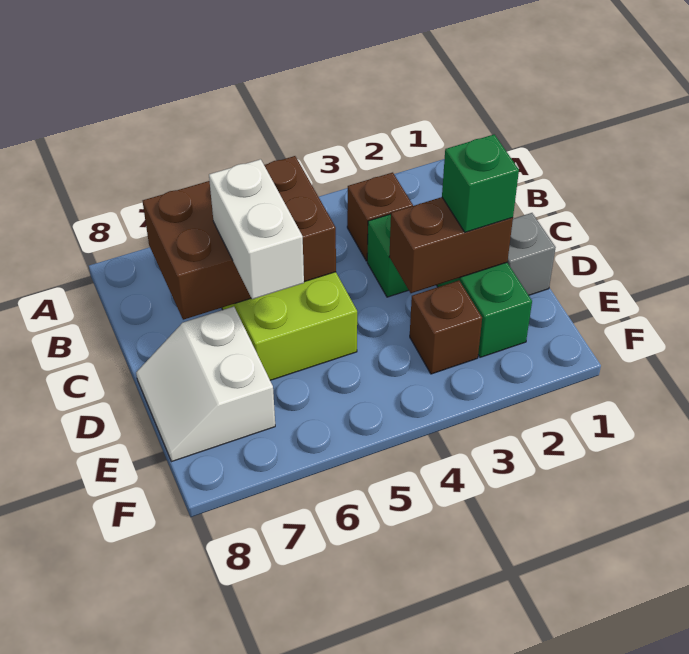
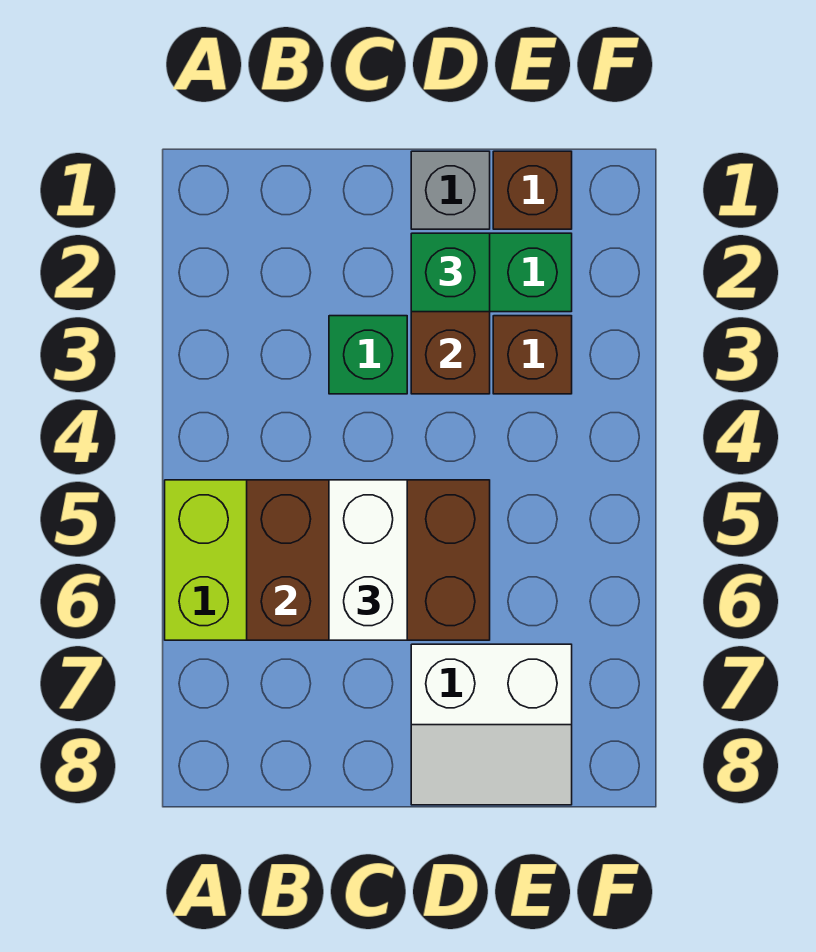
brown 1x1 brick [347,172,413,261] -> brown 1x1 brick moved to [493,151,572,229]
brown 2x3 brick [143,156,336,320] -> brown 2x3 brick turned to [247,480,490,640]
white 1x2 brick [209,159,304,299] -> white 1x2 brick turned to [329,480,407,640]

